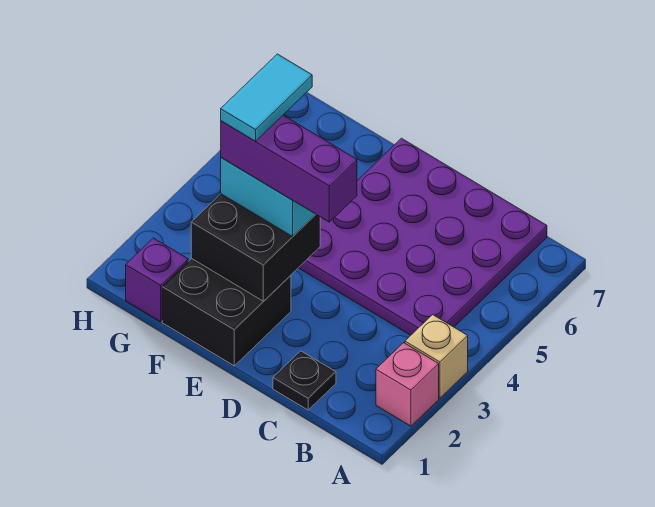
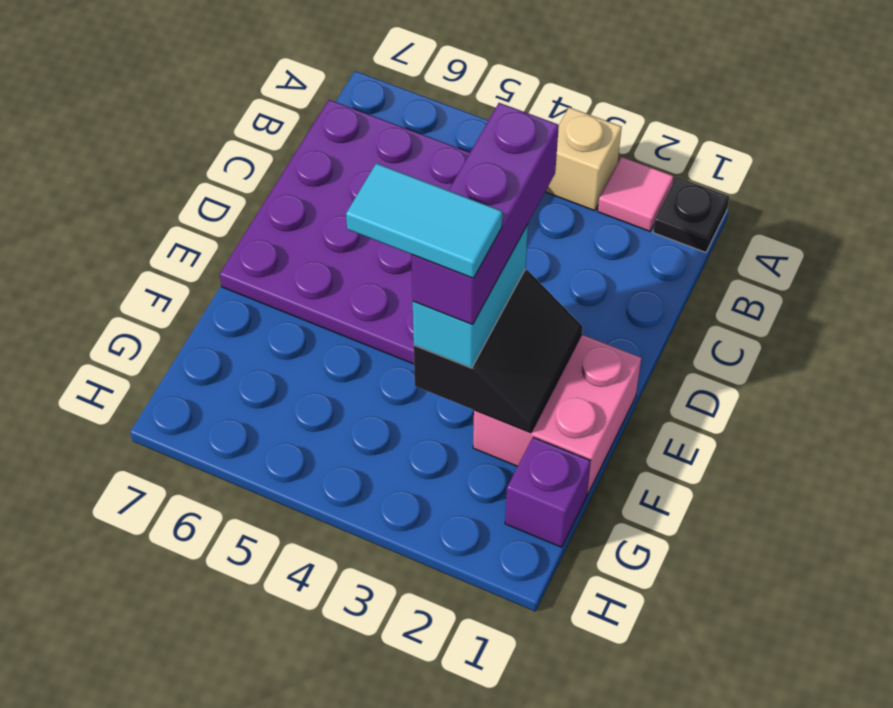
pink 1x1 brick [376,343,439,426] -> pink 1x1 tile [598,157,674,231]
black 1x1 plate [273,351,336,410] -> black 1x1 plate moved to [653,177,729,252]
black 2x2 brick [162,259,291,366] -> pink 2x2 brick [473,334,641,495]
black 2x2 brick [191,194,320,301] -> black 2x2 slope [414,269,583,433]

